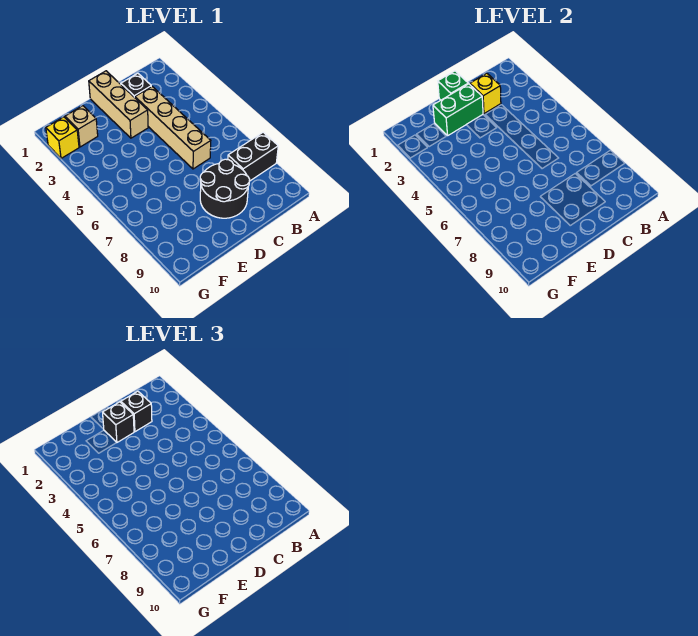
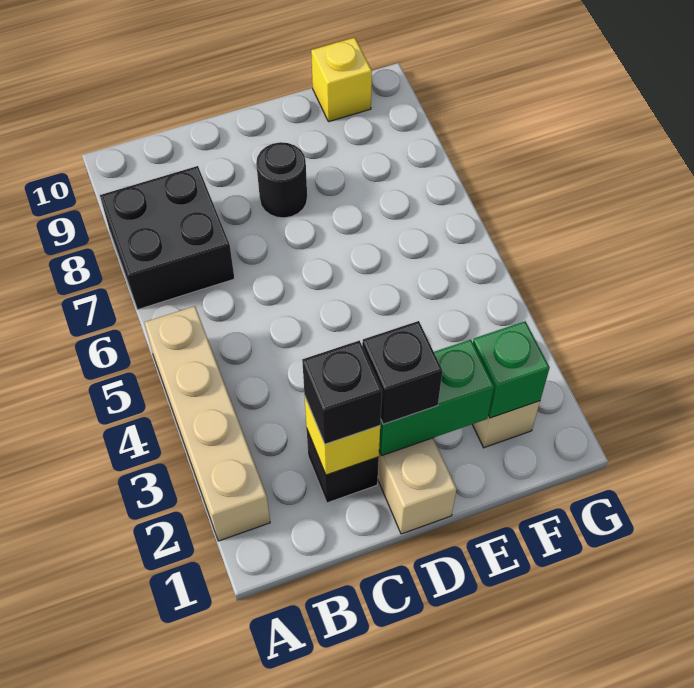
black 1x2 brick [228,132,278,181] -> black 2x2 brick [100,166,234,310]
tan 1x4 brick [135,86,211,169] -> tan 1x4 brick moved to [144,306,270,541]
black 2x2 round brick [200,159,250,218] -> black 1x1 round brick [256,142,307,218]
green 1x1 brick [438,71,468,100] -> green 1x1 brick moved to [473,321,550,418]
yellow 1x1 brick [46,117,79,158] -> yellow 1x1 brick moved to [311,38,372,122]

